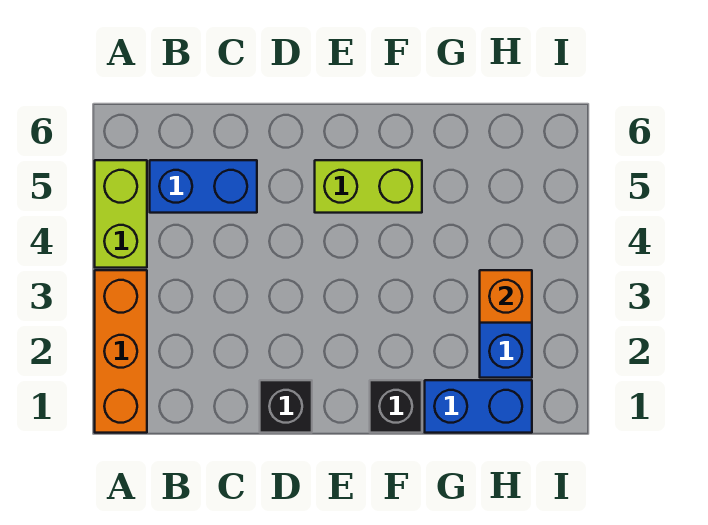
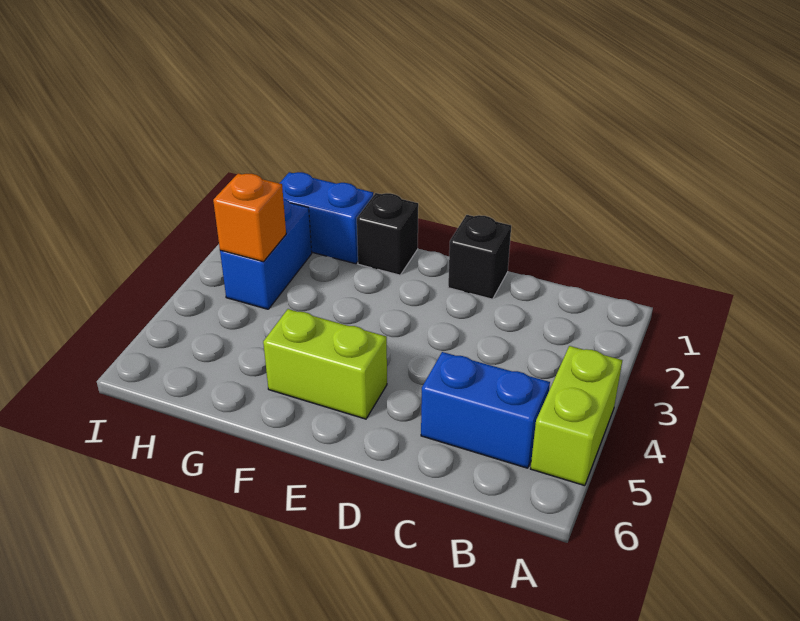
orange 1x3 brick [95,270,147,433] -> none

